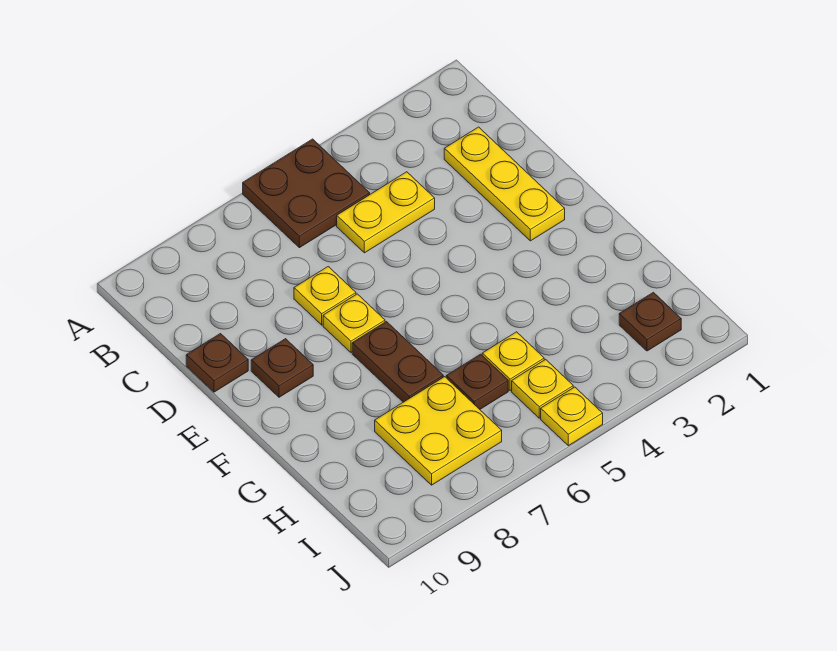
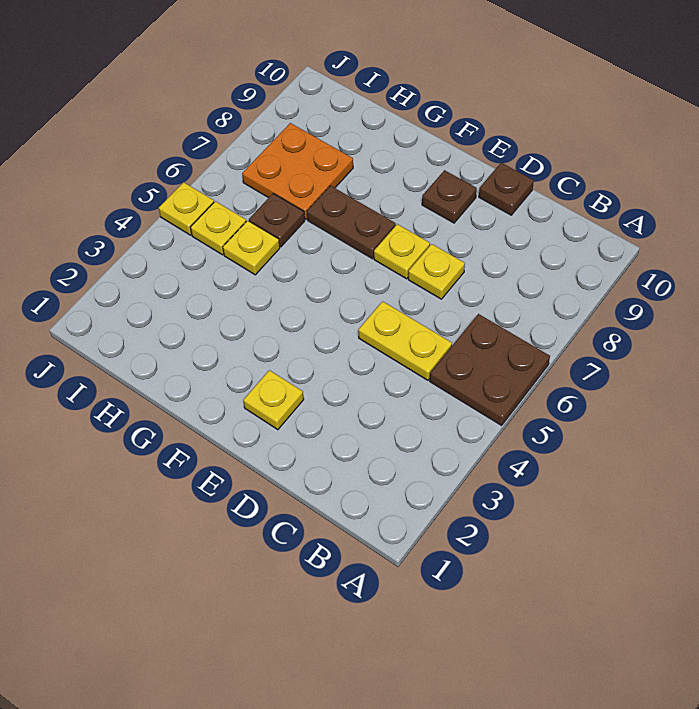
yellow 1x3 plate [444,127,565,241] -> yellow 1x1 plate [243,370,304,430]
yellow 1x2 plate [337,172,435,253] -> yellow 1x2 plate turned to [358,301,452,380]
yellow 2x2 plate [375,377,502,485] -> orange 2x2 plate [242,123,353,219]
brown 1x1 plate [619,292,681,351] -> none

